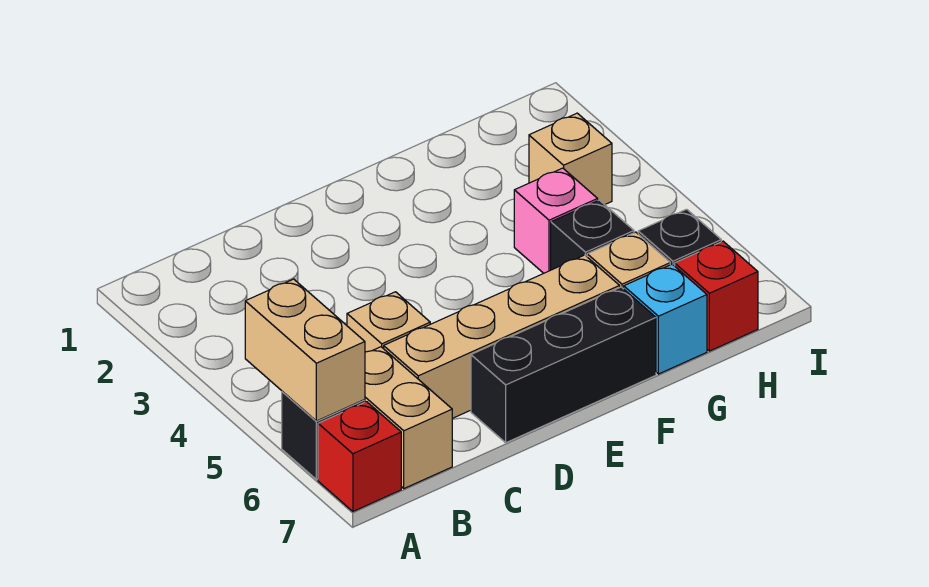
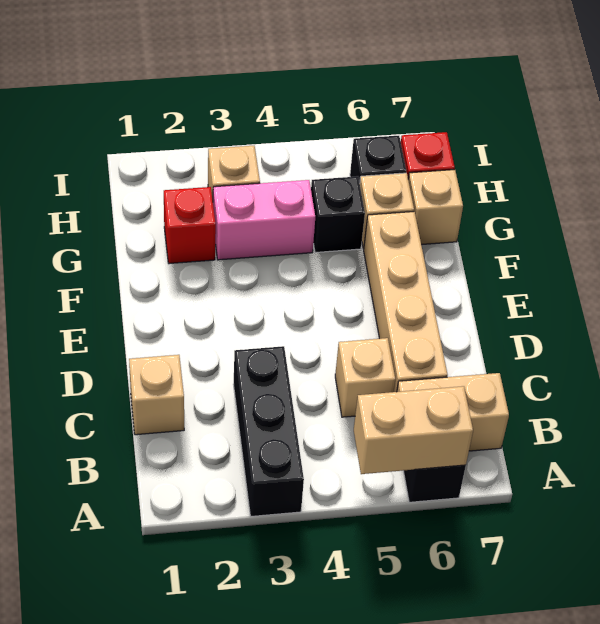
red 1x1 brick [318,402,401,511] -> red 1x1 brick moved to [164,187,216,264]
none -> tan 1x1 brick [129,355,184,435]
black 1x3 brick [471,287,656,443] -> black 1x3 brick moved to [233,346,304,516]
pink 1x1 brick [514,168,598,273] -> pink 1x2 brick [213,180,315,260]
cyan 1x1 brick [624,264,707,374] -> tan 1x1 brick [408,170,463,245]

